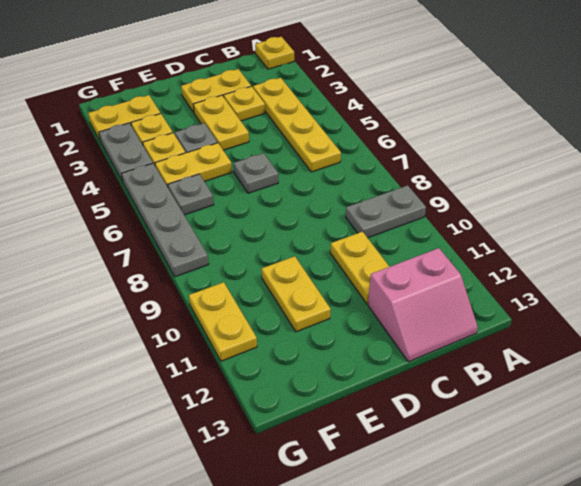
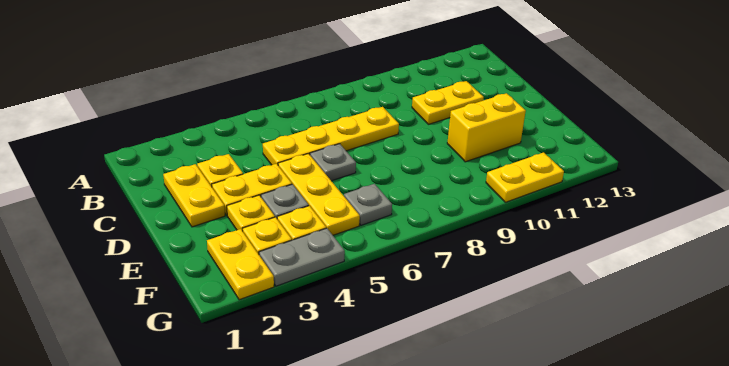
yellow 1x1 plate [255,37,294,69] -> yellow 1x1 plate moved to [227,195,275,231]
grey 1x2 plate [346,185,426,238] -> none
yellow 1x4 plate [253,78,341,172] -> yellow 1x4 plate moved to [263,107,399,165]
pink 2x2 slope [368,248,478,362] -> none
yellow 1x2 plate [155,143,232,187] -> yellow 1x3 plate [278,154,360,235]
yellow 1x2 plate [262,256,331,332] -> yellow 1x2 brick [447,93,526,162]
grey 1x4 plate [122,163,209,277] -> none

